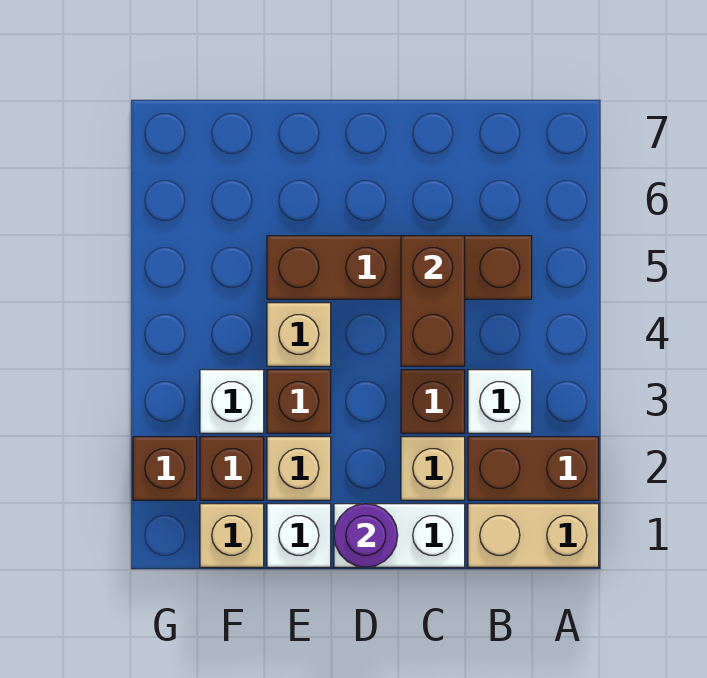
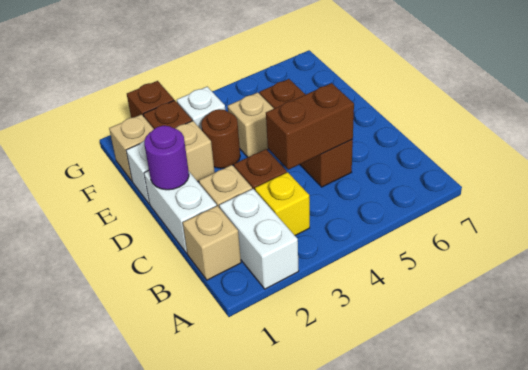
tan 1x2 brick [468,504,599,567] -> tan 1x1 brick [183,206,241,280]
brown 1x2 brick [468,437,599,500] -> white 1x2 brick [219,189,299,289]
white 1x1 brick [468,370,532,433] -> yellow 1x1 brick [255,172,310,235]
brown 1x4 brick [267,236,532,299] -> brown 1x3 brick [259,79,353,187]
brown 1x1 brick [267,370,331,433] -> brown 1x1 round brick [201,109,240,168]

